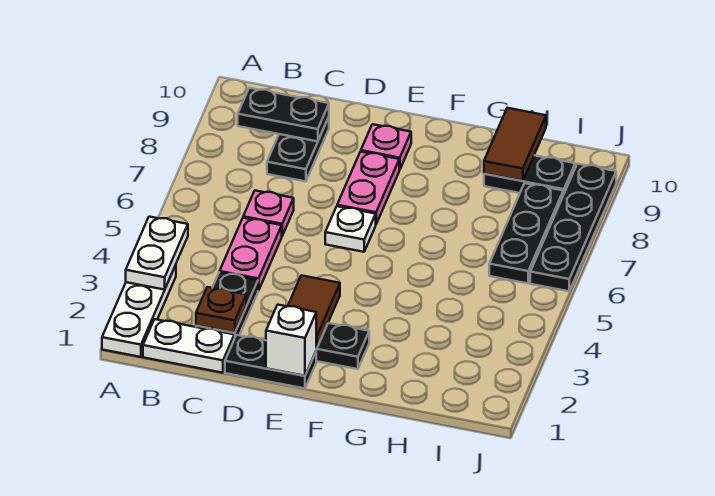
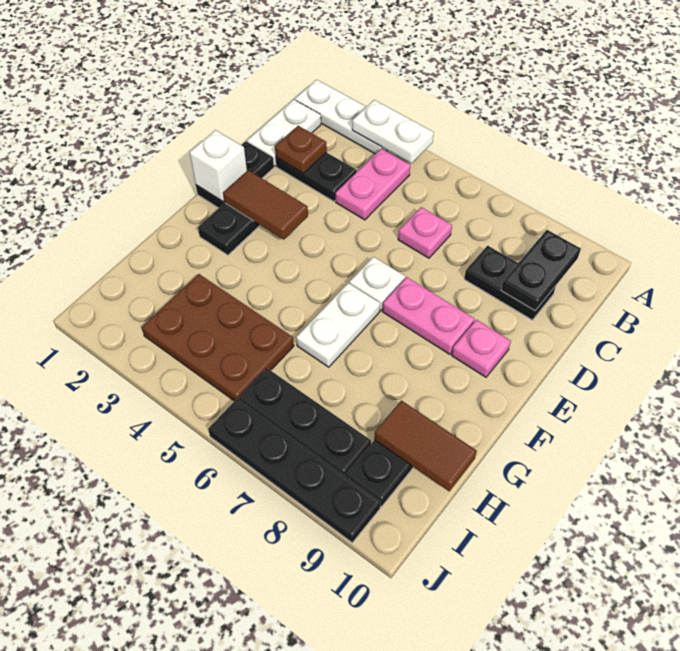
pink 1x2 plate [220,218,282,291] -> pink 1x2 plate turned to [336,149,410,220]
none -> white 1x2 plate [296,283,380,367]
none -> brown 2x3 plate [142,274,294,401]

